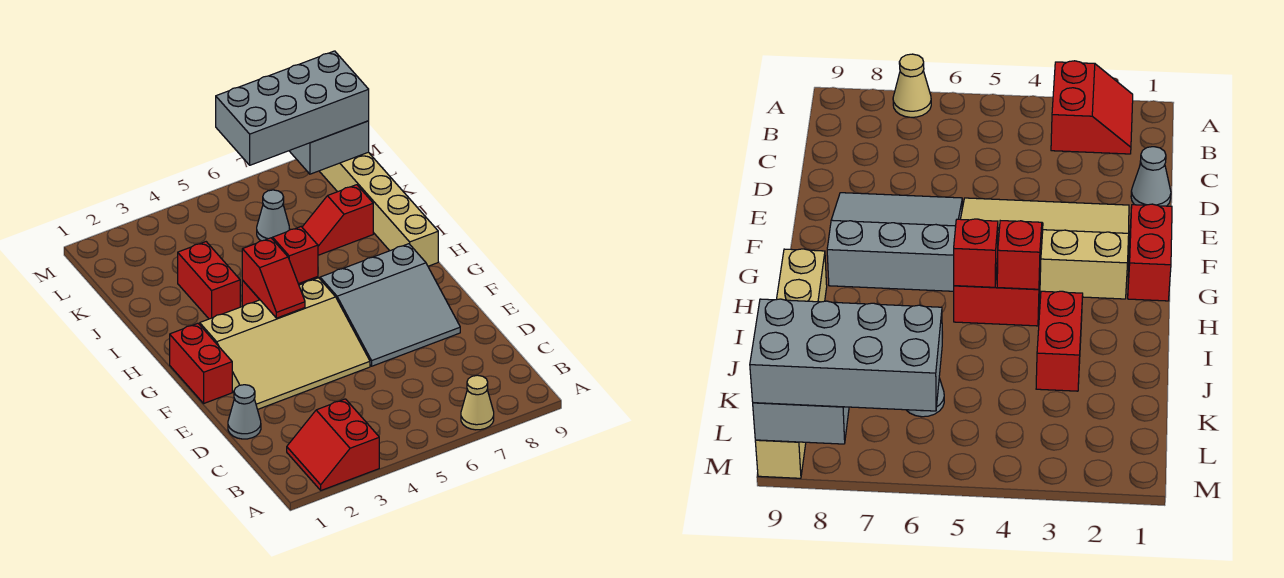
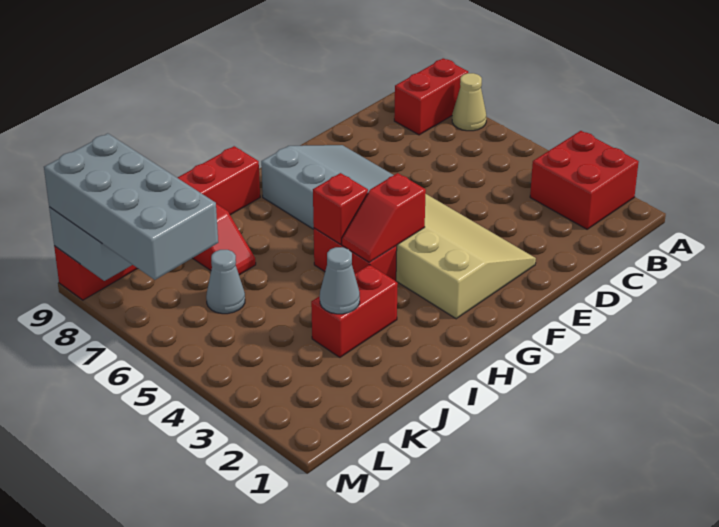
red 2x2 slope [287,399,379,490] -> red 2x2 brick [530,131,639,229]
grey 1x1 cone [228,385,261,439] -> grey 1x1 cone moved to [320,247,360,314]
red 1x2 brick [170,323,232,403] -> red 1x2 brick moved to [394,58,468,135]
red 1x2 slope [242,238,305,318] -> red 1x2 slope turned to [342,173,426,262]
tan 1x6 brick [320,152,438,266] -> red 1x6 brick [54,146,260,300]

